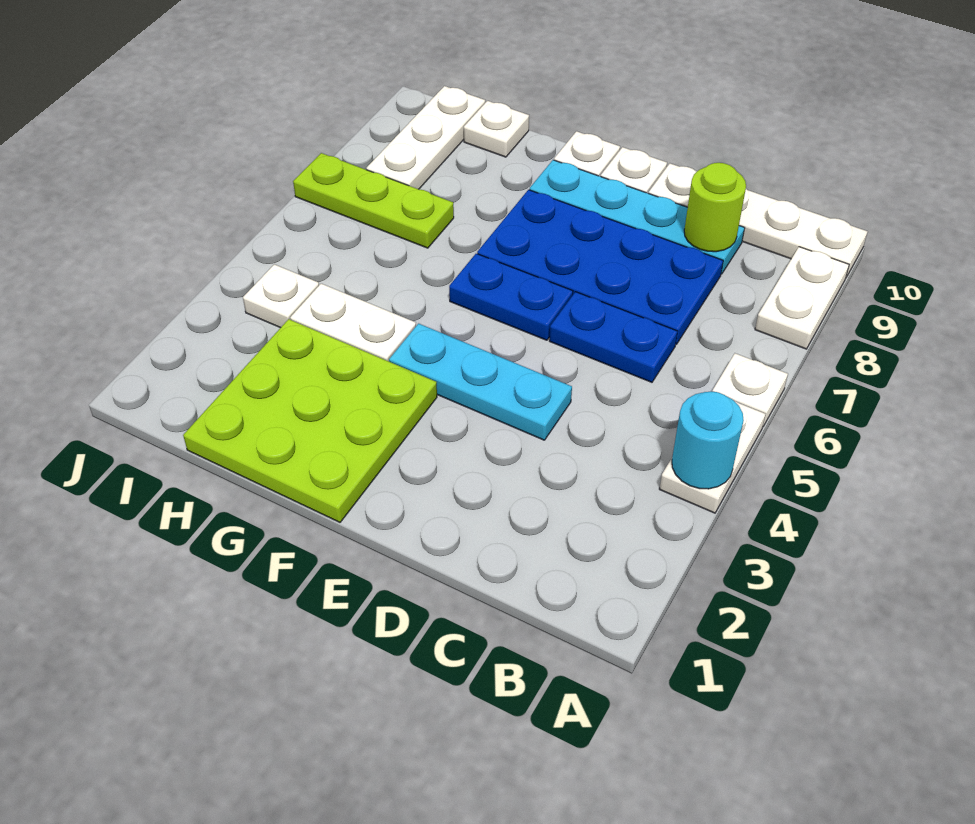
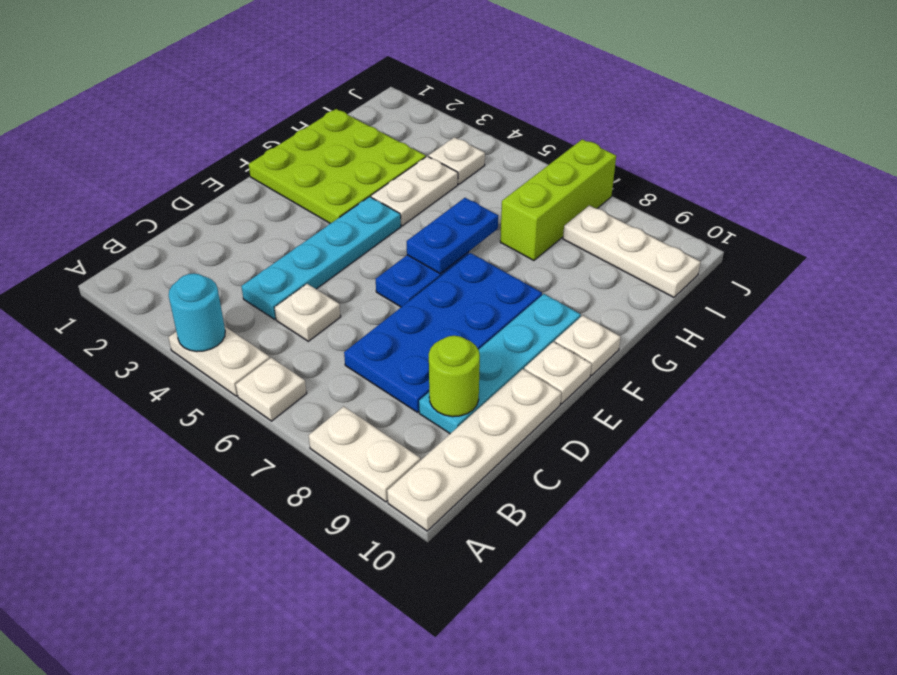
blue 1x2 plate [549,292,677,382] -> blue 1x2 plate moved to [407,198,498,274]
cyan 1x3 plate [389,324,572,440] -> cyan 1x4 plate [241,197,401,319]
lime 1x3 plate [293,153,454,248] -> lime 1x3 brick [500,139,616,260]
white 1x1 plate [464,101,529,157] -> white 1x1 plate moved to [274,284,341,341]

